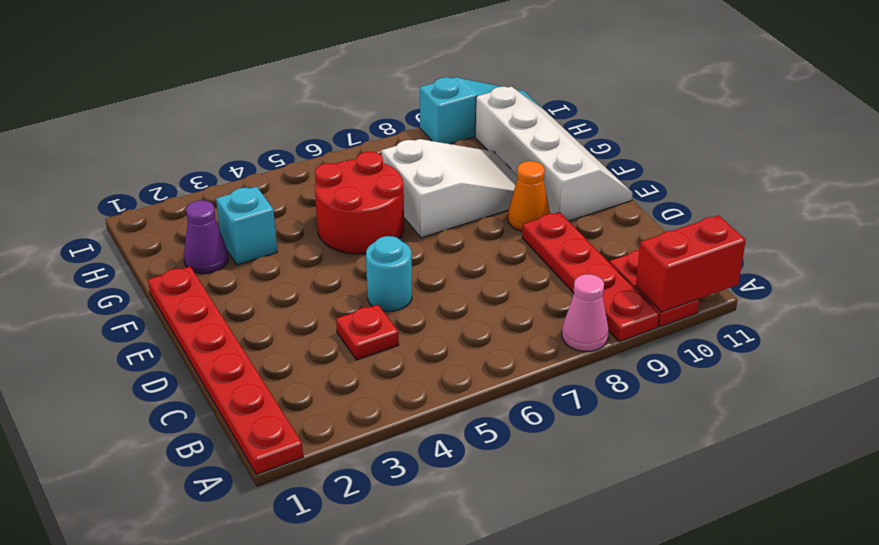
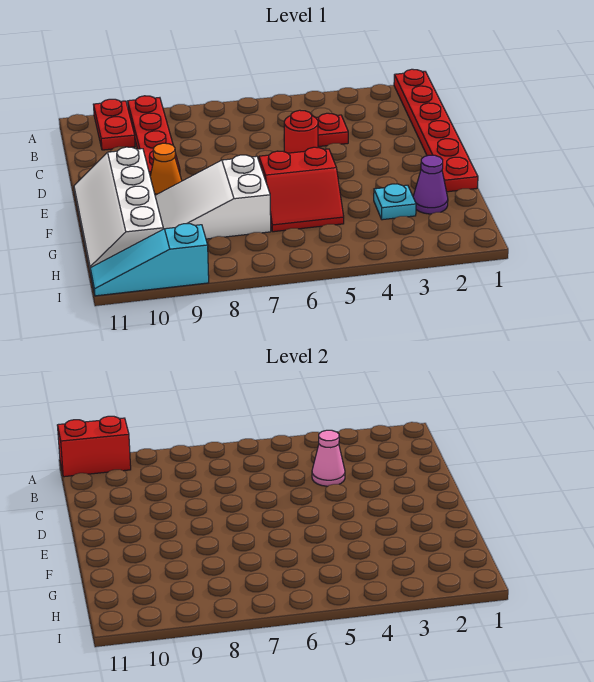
pink 1x1 cone [562,274,609,351] -> pink 1x1 cone moved to [312,430,345,486]
cyan 1x1 round brick [366,236,412,311] -> red 1x1 round brick [284,110,318,153]
red 2x2 round brick [315,152,404,254] -> red 2x2 slope [259,147,344,232]
cyan 1x1 brick [216,187,277,265] -> cyan 1x1 plate [374,184,416,220]

